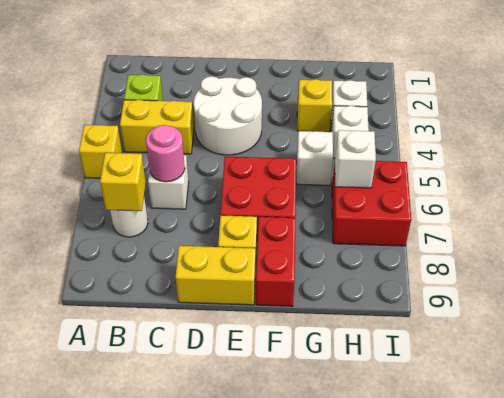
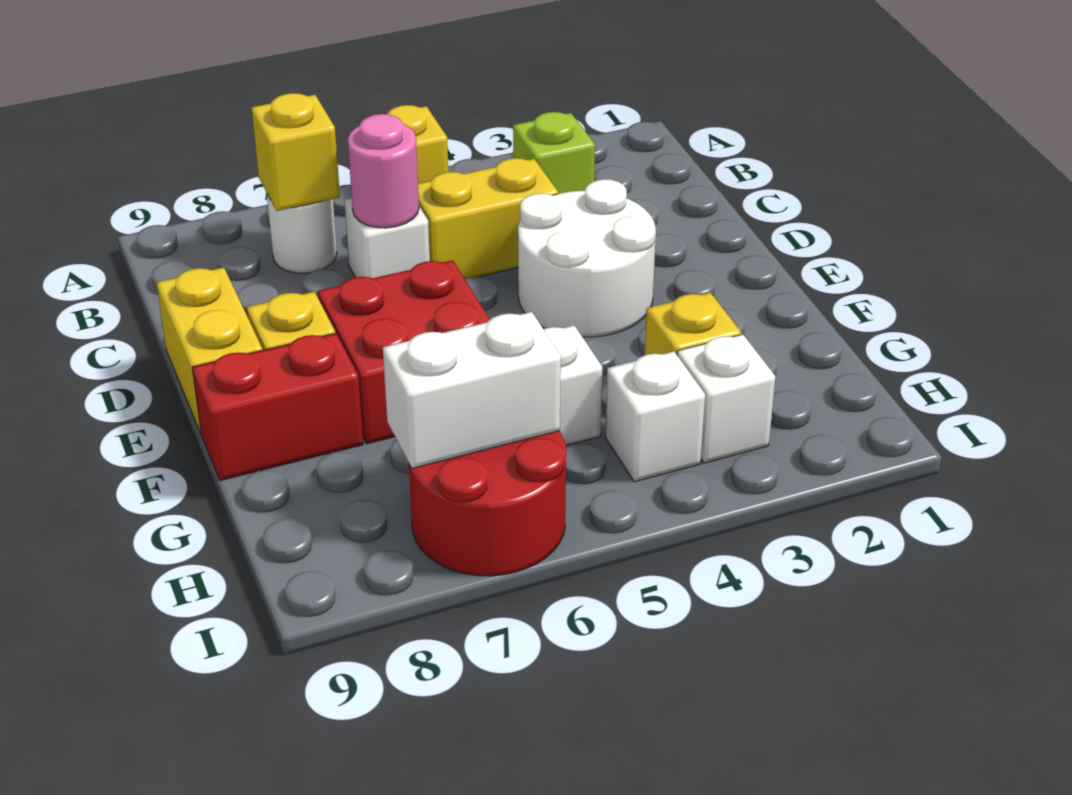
yellow 1x2 brick [120,100,194,154] -> yellow 1x2 brick turned to [418,158,558,279]
red 2x2 brick [332,161,411,246] -> red 2x2 round brick [409,431,566,576]
white 1x1 brick [335,130,376,188] -> white 1x2 brick [383,312,561,468]

